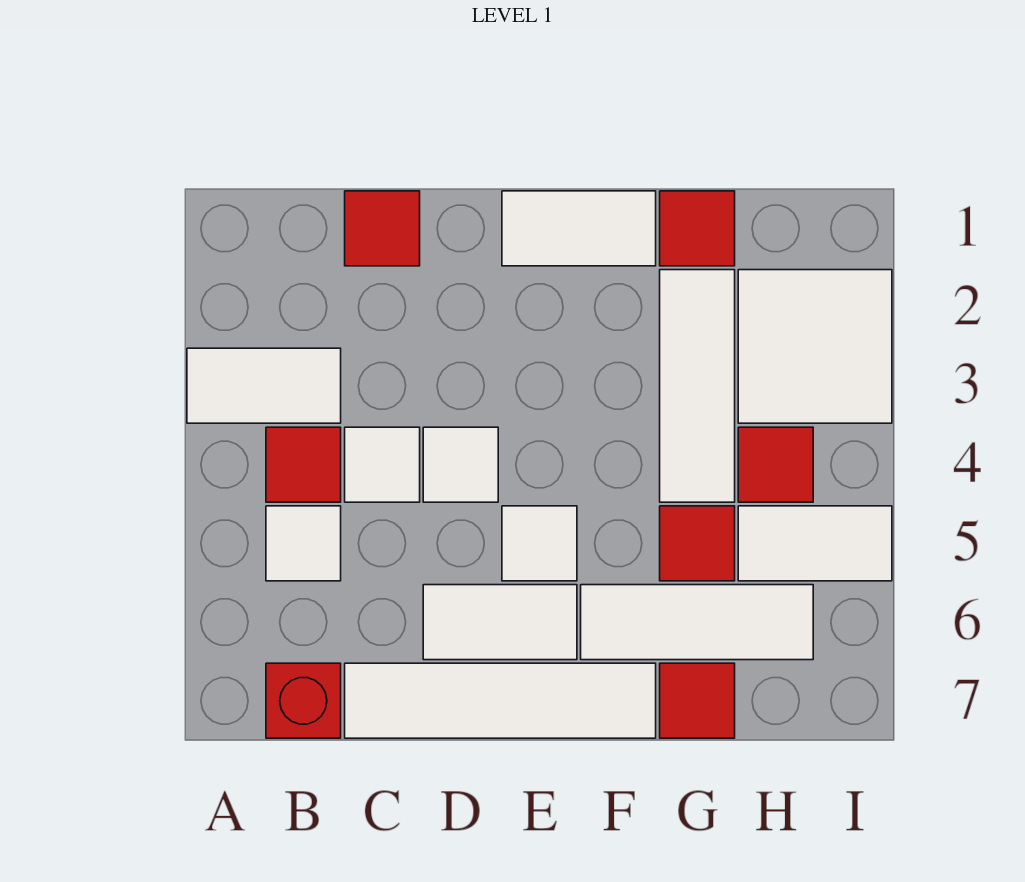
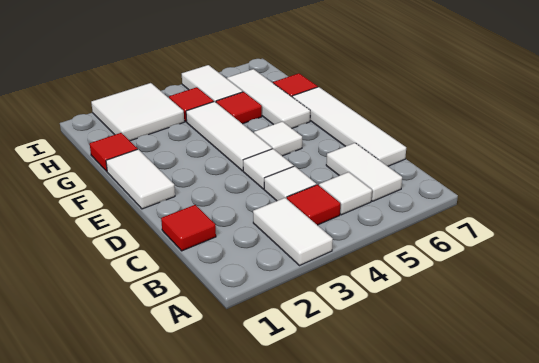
red 1x1 brick [266,663,341,738] -> none
white 1x2 tile [423,585,577,660] -> white 1x2 tile moved to [326,143,402,201]
white 1x3 tile [660,270,735,502] -> white 1x3 tile turned to [186,102,272,171]

